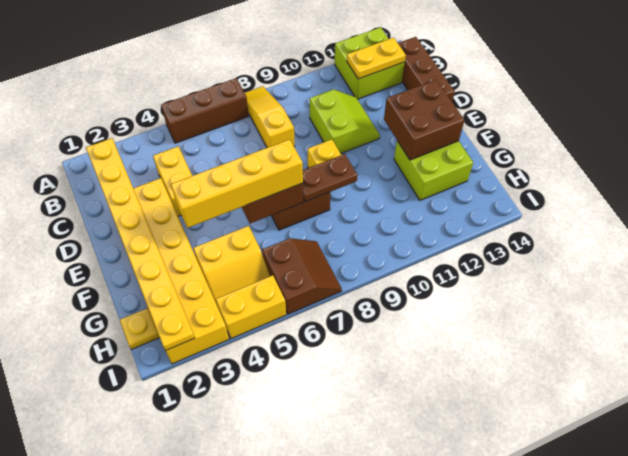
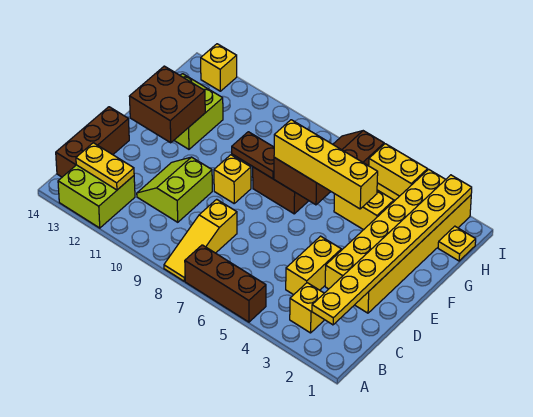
none -> yellow 1x1 brick [290,283,324,333]
none -> yellow 1x1 brick [201,44,237,91]

